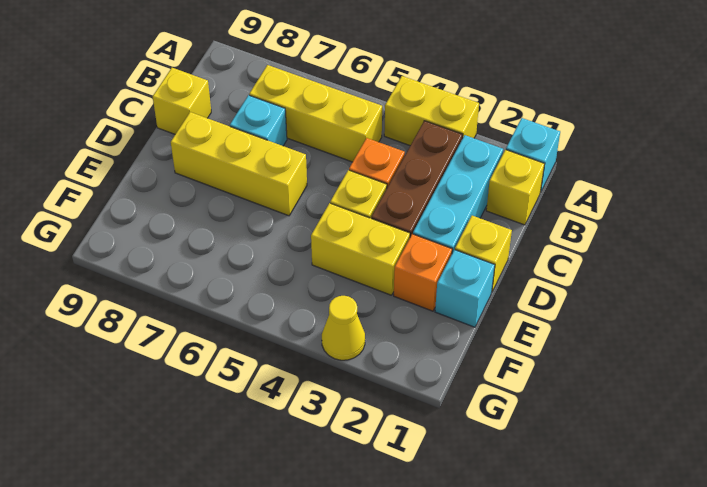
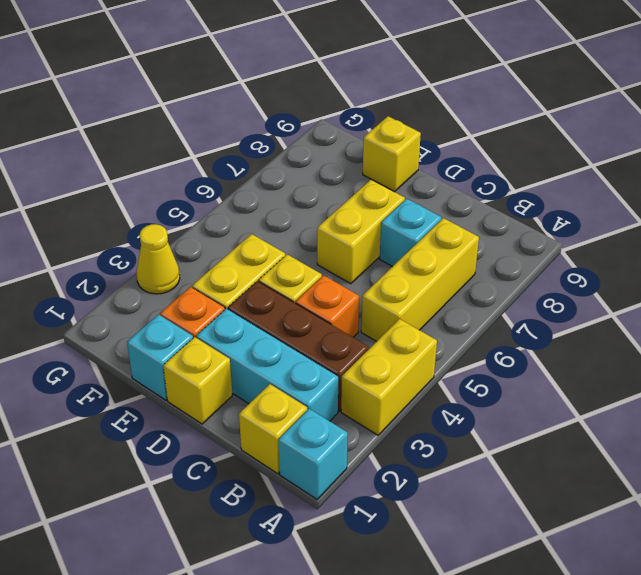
yellow 1x1 brick [153,68,211,134] -> yellow 1x1 brick moved to [363,116,421,191]
yellow 1x3 brick [171,112,307,216] -> yellow 1x2 brick [317,180,405,284]

